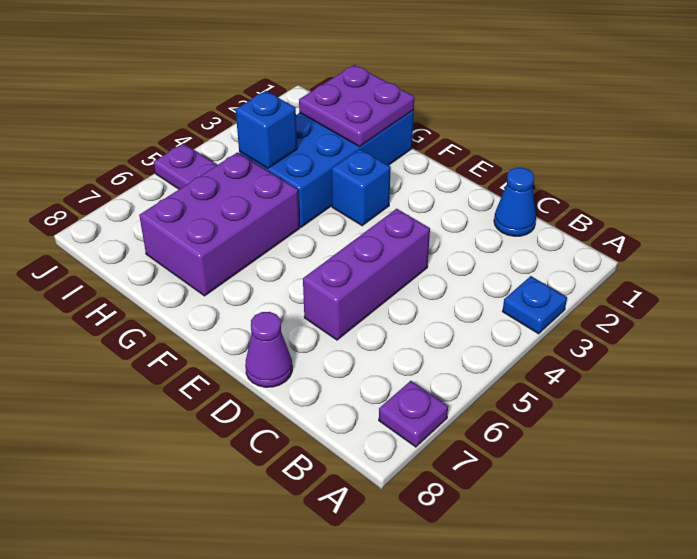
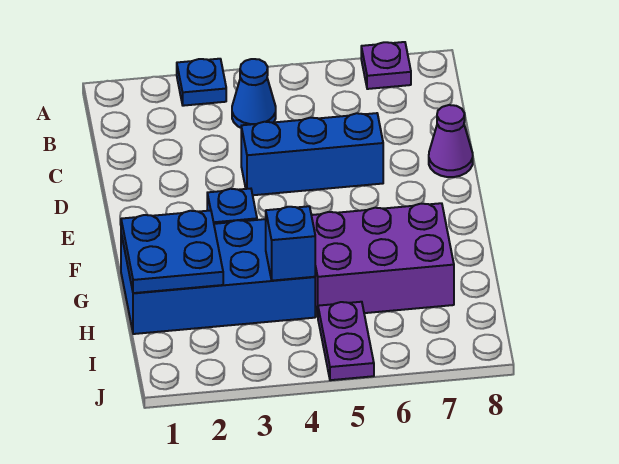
blue 1x1 cone [494,168,536,236] -> blue 1x1 cone moved to [232,59,276,128]
purple 1x3 brick [303,209,430,340] -> blue 1x3 brick [241,113,383,195]
purple 2x2 plate [299,65,414,147] -> blue 2x2 plate [121,210,223,293]

